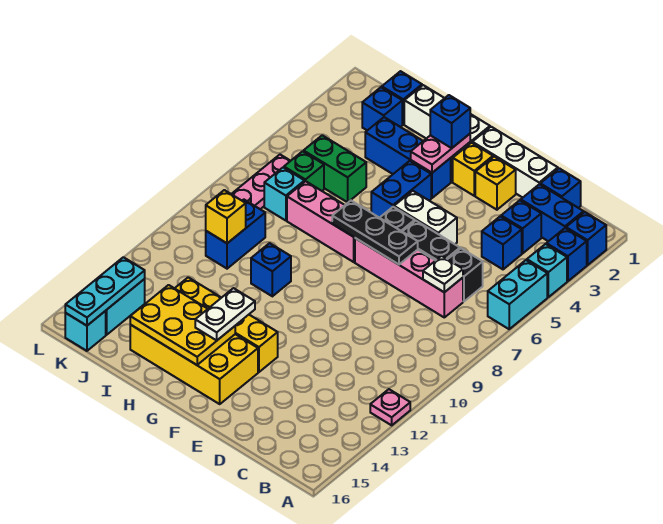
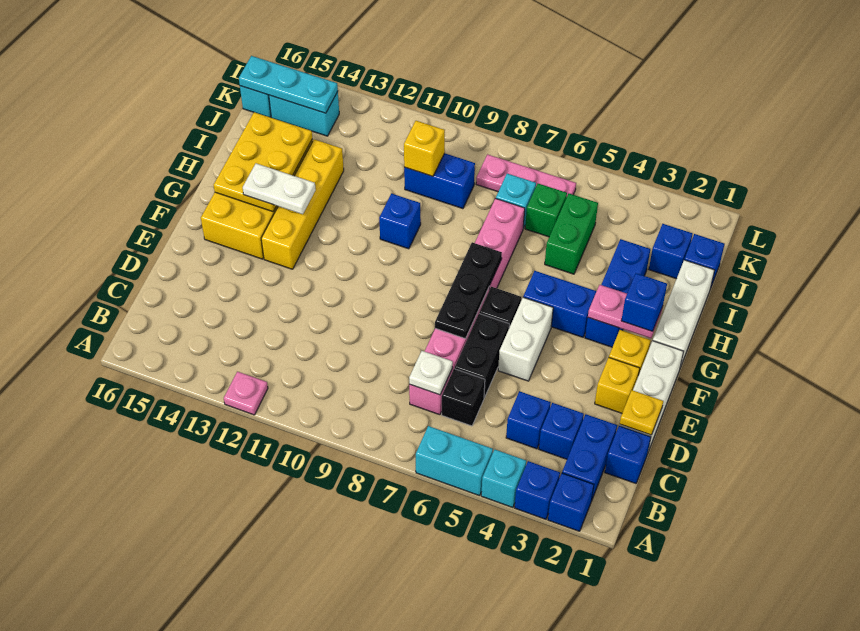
none -> yellow 1x1 plate [620,390,663,435]

